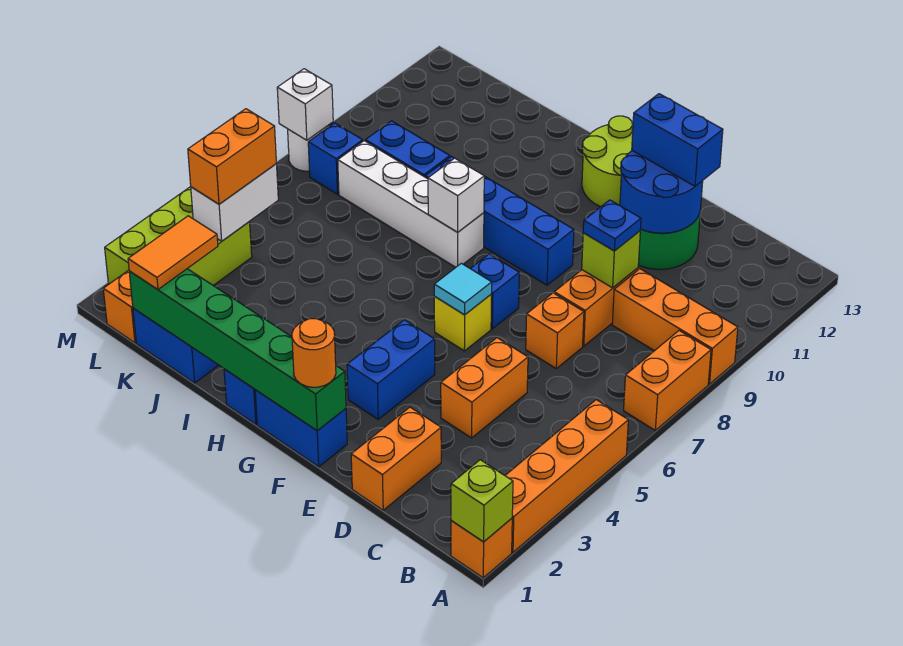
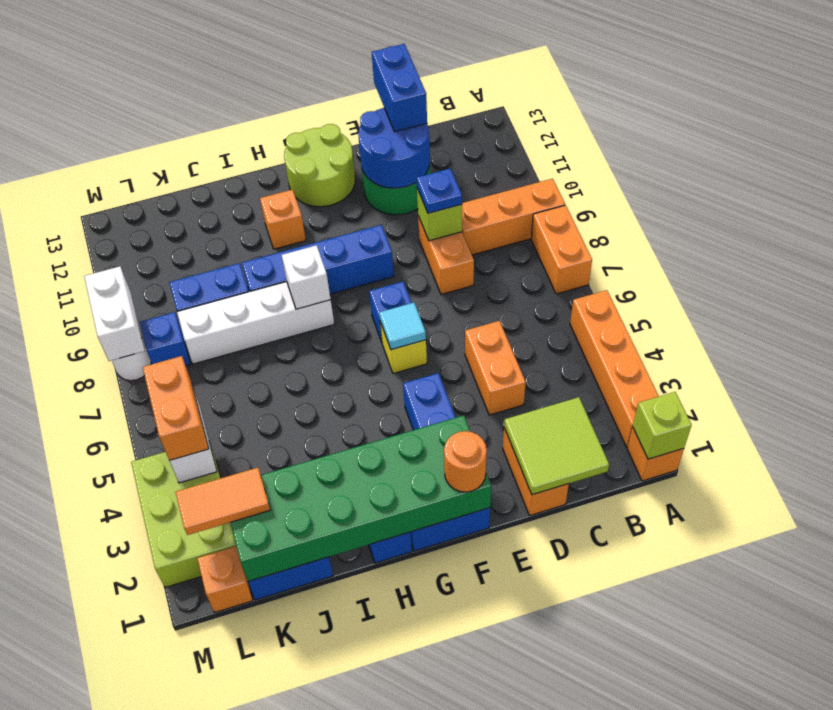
none -> lime 2x2 tile [504,397,609,495]
orange 1x1 brick [526,293,584,369] -> orange 1x1 brick moved to [260,190,306,249]
blue 1x2 brick [632,94,723,186] -> blue 1x2 brick turned to [372,44,427,132]
green 1x6 brick [129,269,346,431] -> green 2x6 brick [230,415,491,581]
orange 1x2 tile [128,216,218,289] -> orange 1x2 tile turned to [176,468,270,535]
white 1x1 brick [277,69,333,140] -> white 1x2 brick [84,266,145,361]

